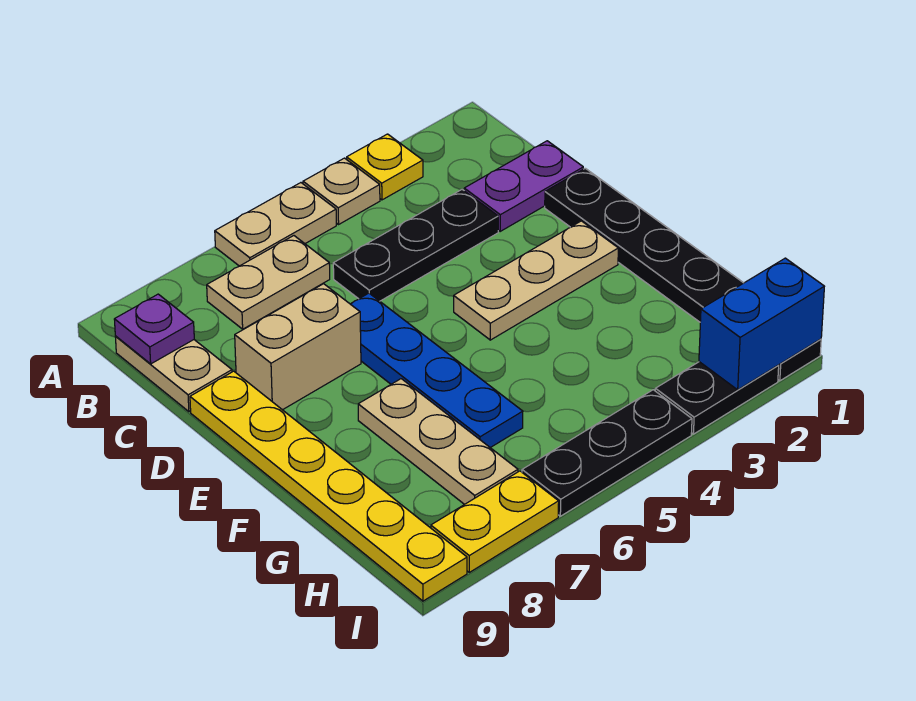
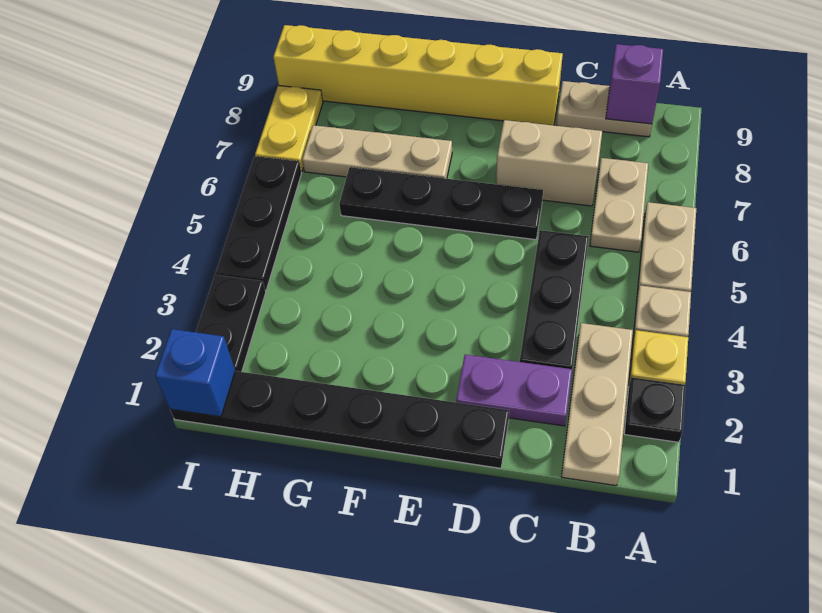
none -> black 1x1 plate [624,377,685,442]
purple 1x1 plate [114,294,194,364] -> purple 1x1 brick [606,44,663,124]
purple 1x2 plate [464,141,583,231] -> purple 1x2 plate turned to [456,355,572,426]
blue 1x4 plate [351,293,523,448] -> black 1x4 plate [339,167,543,240]
tan 1x2 brick [235,284,361,410] -> tan 1x2 brick turned to [496,120,602,206]
yellow 1x6 plate [190,371,467,601] -> yellow 1x6 brick [273,25,563,125]
tan 1x3 plate [454,221,618,340] -> tan 1x3 plate moved to [561,323,633,486]
blue 1x2 brick [699,258,824,390] -> blue 1x1 brick [155,329,235,417]

